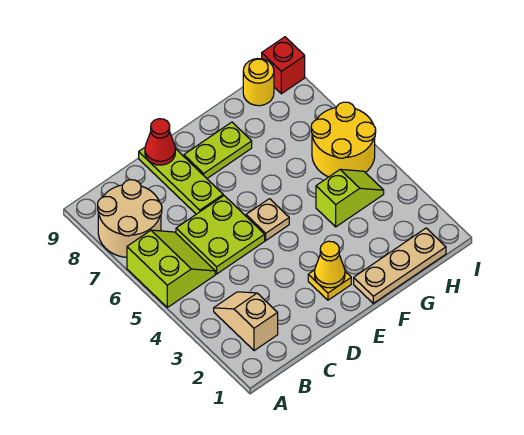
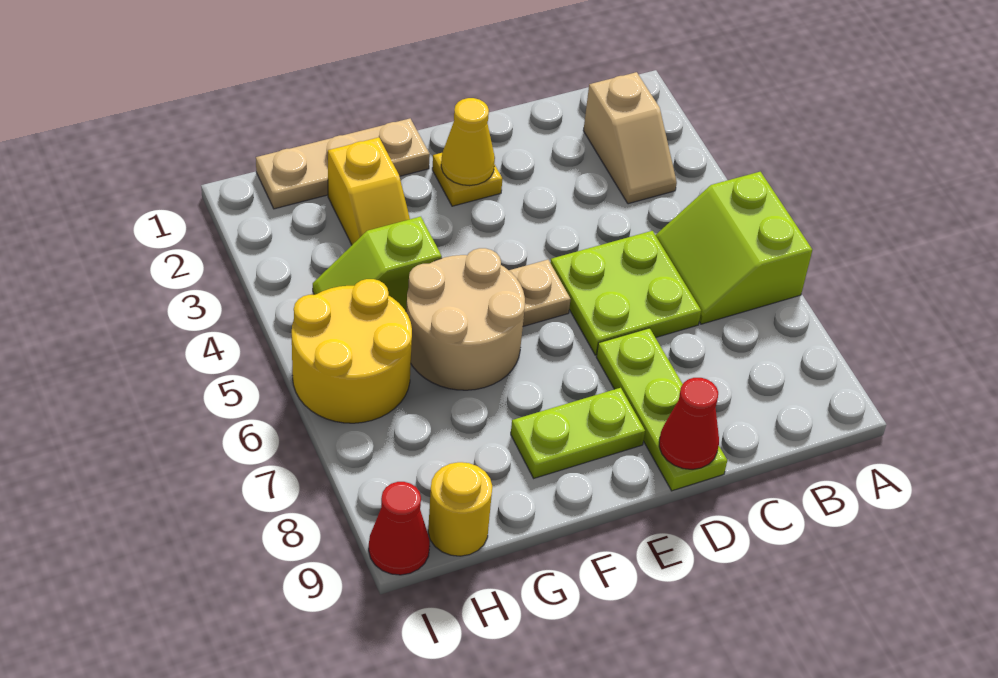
tan 2x2 round brick [98,180,162,257] -> tan 2x2 round brick moved to [406,248,525,390]
none -> yellow 1x2 slope [328,137,410,245]
red 1x1 brick [262,37,305,94] -> red 1x1 cone [369,482,430,575]

